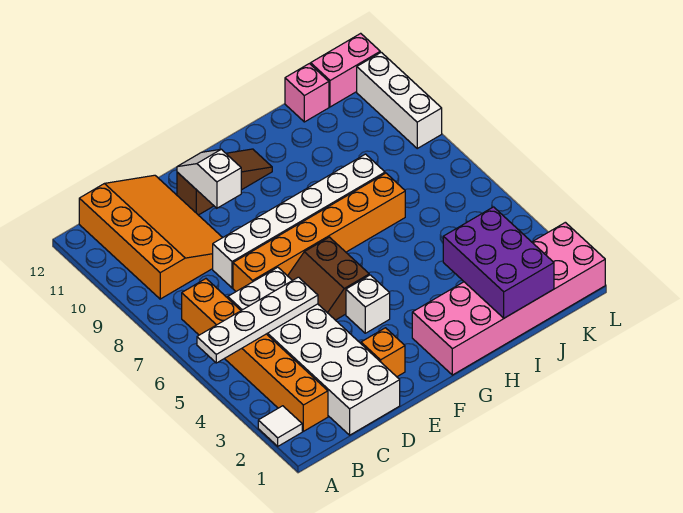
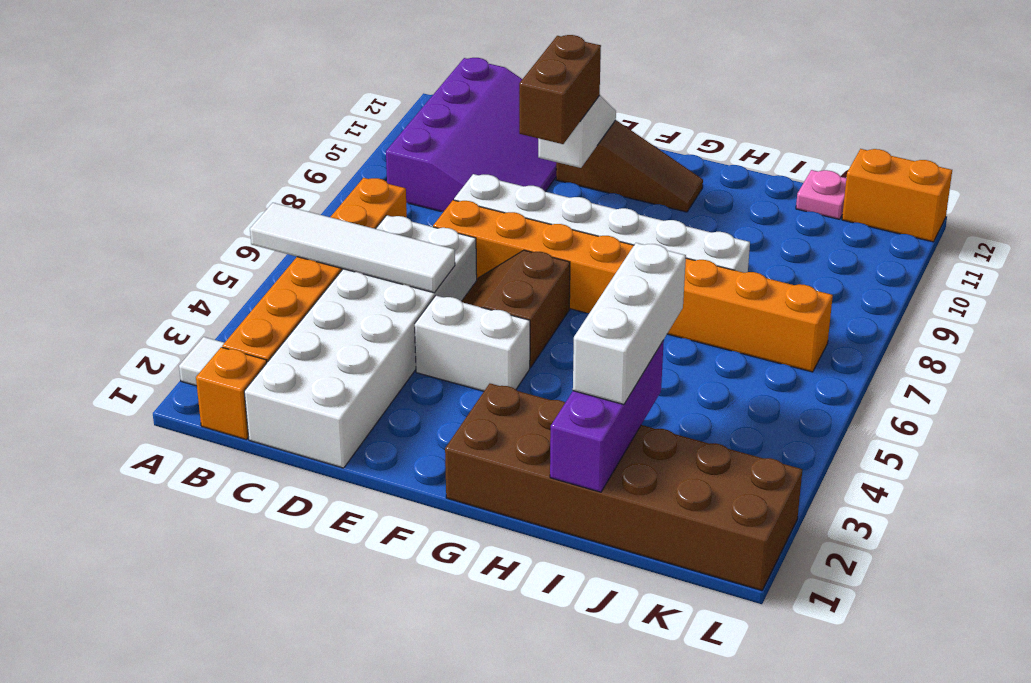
white 1x4 plate [197,277,318,363] -> white 1x4 tile [250,203,455,293]
orange 3x4 slope [79,175,223,299] -> purple 3x4 slope [386,58,556,212]
orange 1x6 brick [233,173,405,291] -> orange 1x8 brick [433,200,833,372]
orange 1x1 brick [361,328,405,377] -> orange 1x1 brick moved to [196,347,267,439]
none -> brown 1x2 brick [519,35,601,144]
white 1x1 brick [346,275,390,333] -> white 1x2 brick [415,296,530,391]
pink 2x6 brick [412,222,605,375] -> brown 2x6 brick [445,384,802,591]
purple 2x3 brick [443,207,554,318] -> purple 1x3 brick [550,341,664,492]
pink 1x1 brick [285,64,329,122] -> pink 1x1 plate [796,170,846,219]
pink 1x2 brick [311,33,380,107] -> orange 1x2 brick [842,149,952,242]
white 1x3 brick [357,52,442,148] -> white 1x3 brick moved to [573,243,686,404]

